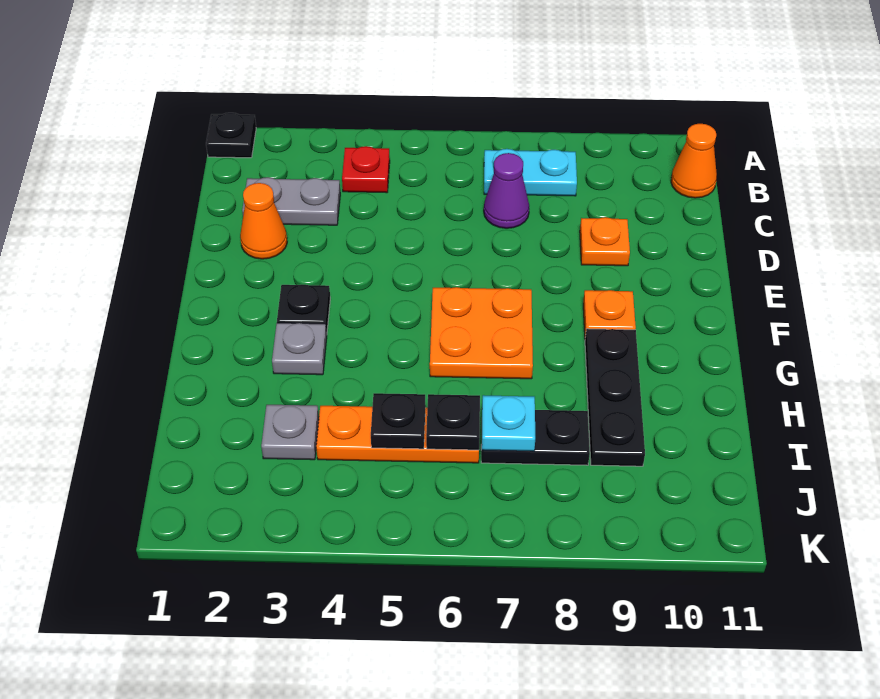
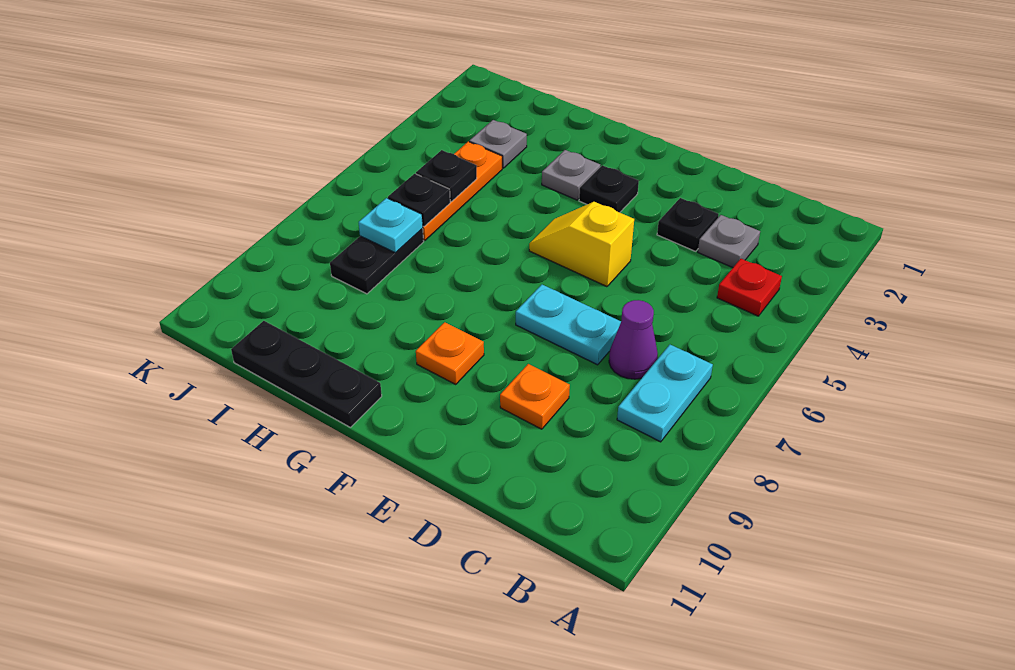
black 1x1 plate [206,113,256,158] -> black 1x1 plate moved to [657,198,719,251]
orange 1x1 cone [671,124,717,198] -> none
grey 1x2 plate [242,177,340,225] -> grey 1x1 plate [698,215,760,268]
orange 1x1 cone [240,183,287,259] -> none
none -> cyan 1x2 plate [516,285,621,365]
none -> yellow 1x2 slope [529,202,634,287]
orange 2x2 plate [430,287,533,379] -> none
black 1x3 plate [585,329,645,466] -> black 1x3 plate moved to [231,321,382,427]

